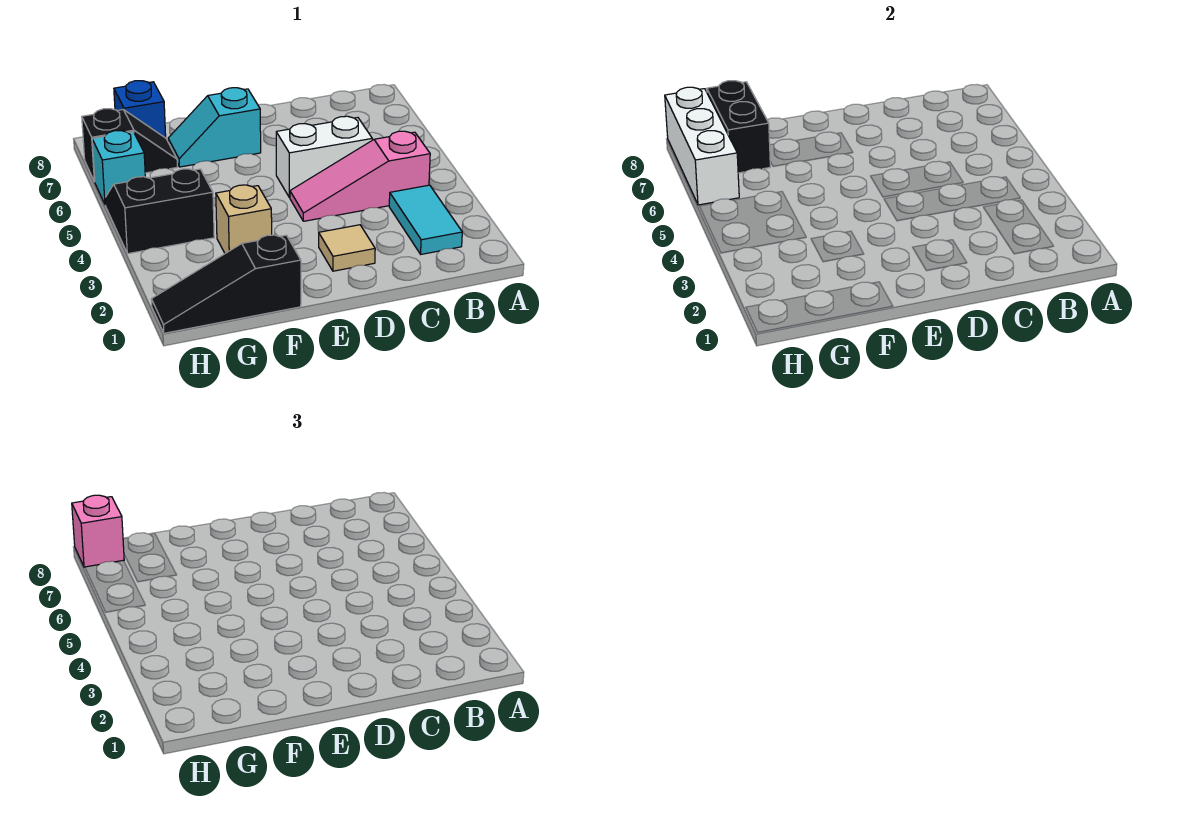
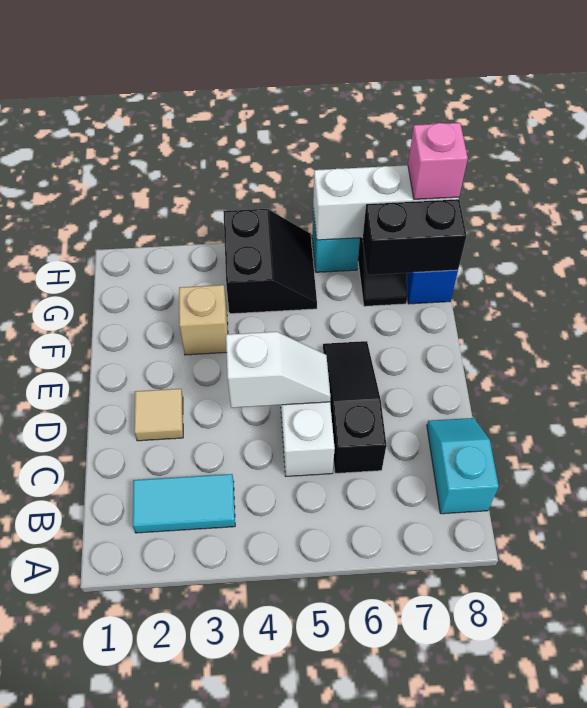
pink 1x3 slope [290,131,430,221] -> none
none -> white 1x2 slope [226,332,330,408]
cyan 1x2 slope [168,88,261,167] -> cyan 1x2 slope moved to [427,418,499,514]
black 1x3 slope [151,235,301,333] -> black 1x3 slope moved to [323,341,386,473]

